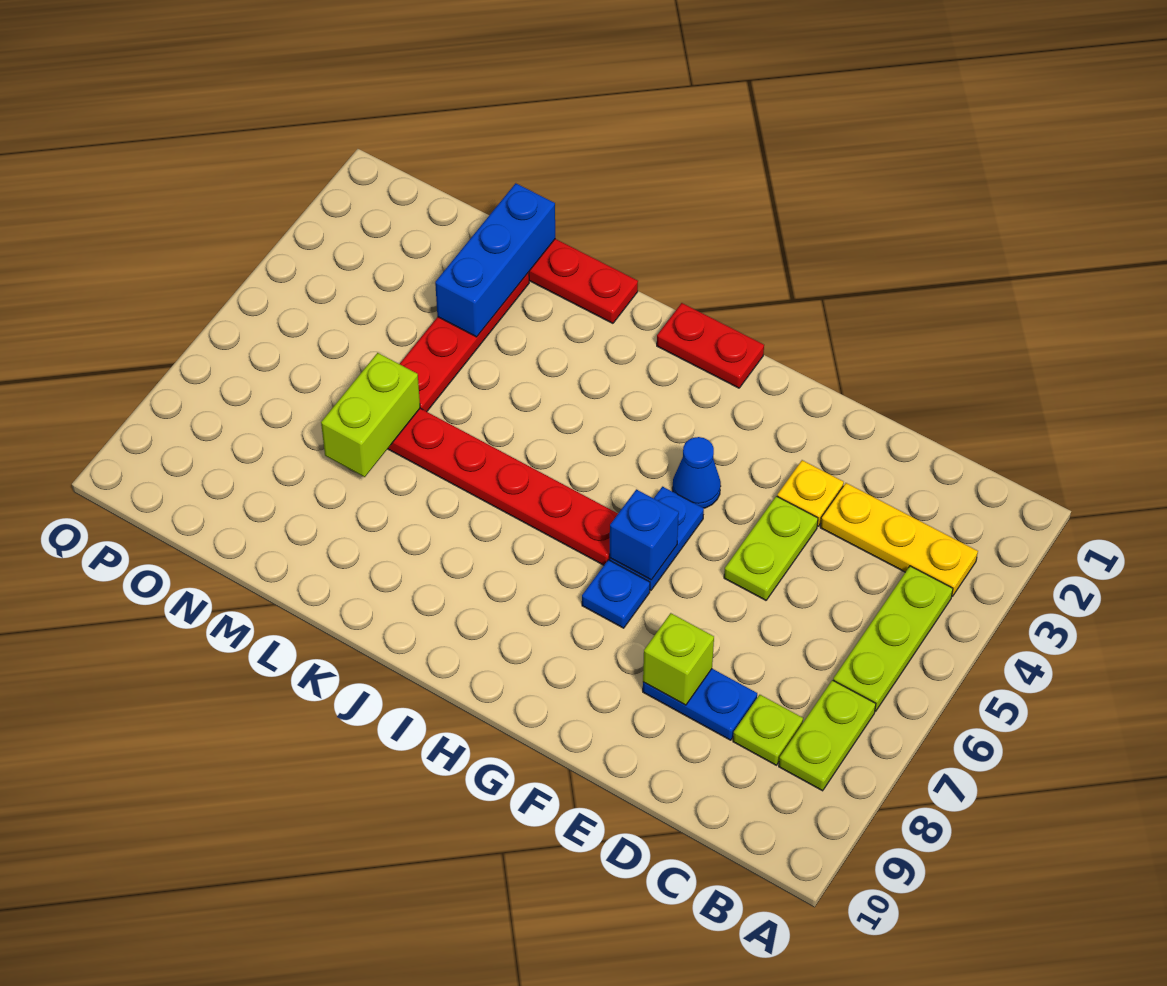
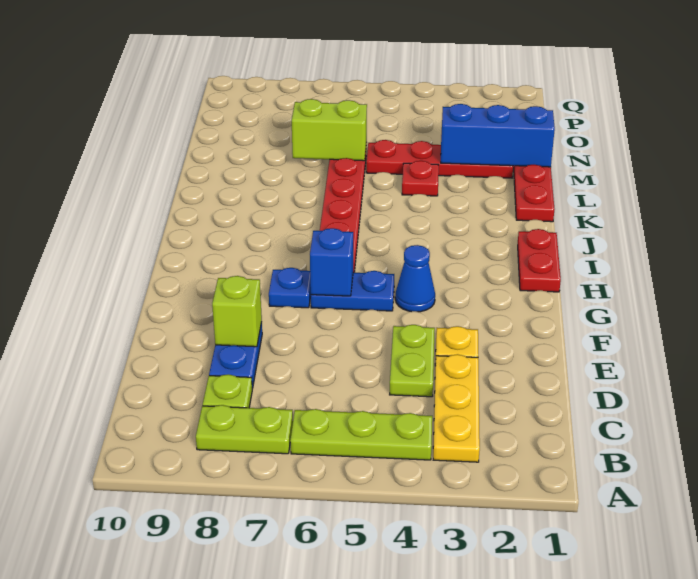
lime 1x2 plate [724,496,818,600] -> lime 1x2 plate turned to [390,325,435,397]
none -> red 1x1 plate [402,161,439,196]

